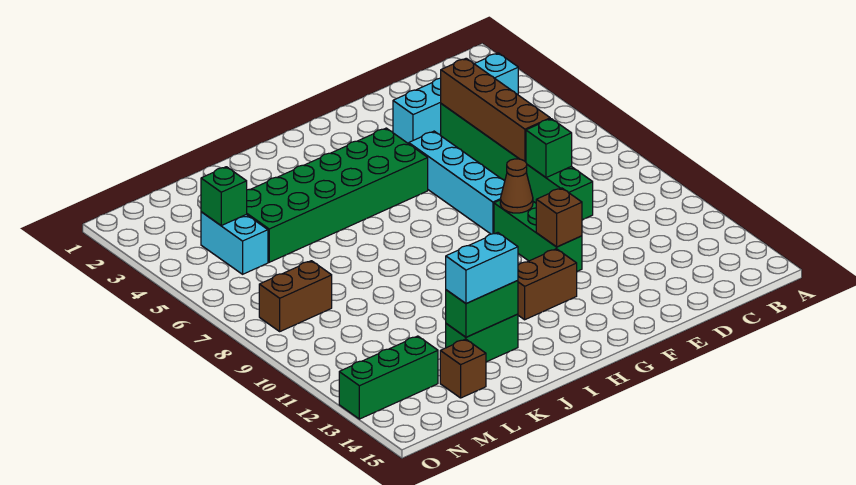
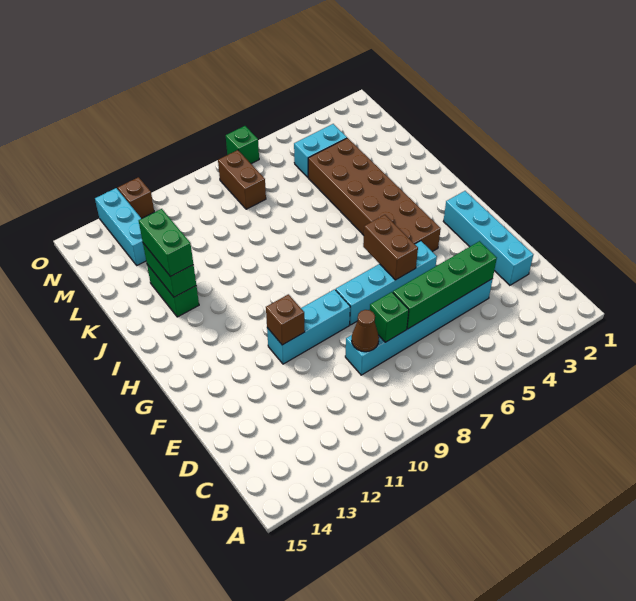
cyan 1x4 brick [393,53,518,144] -> cyan 1x4 brick moved to [443,191,533,285]
green 1x6 brick [441,104,593,220] -> cyan 1x6 brick [345,279,493,375]
brown 1x4 brick [441,58,550,162] -> green 1x4 brick [393,241,497,329]
green 1x3 brick [494,200,582,271] -> cyan 1x3 brick [267,289,350,364]
brown 1x1 cone [500,159,533,213] -> brown 1x1 cone moved to [352,310,379,352]
green 2x6 brick [246,128,428,262] -> brown 2x6 brick [308,138,441,252]
brown 1x2 brick [518,249,577,320] -> brown 1x2 brick moved to [363,215,418,280]
cyan 1x2 brick [446,233,518,304] -> green 1x2 brick [139,209,193,277]
brown 1x1 brick [440,339,486,398] -> brown 1x1 brick moved to [118,177,154,219]
green 1x1 brick [201,167,247,225] -> green 1x1 brick moved to [226,126,259,164]
green 1x3 brick [339,336,438,419] -> cyan 1x3 brick [95,188,146,265]

